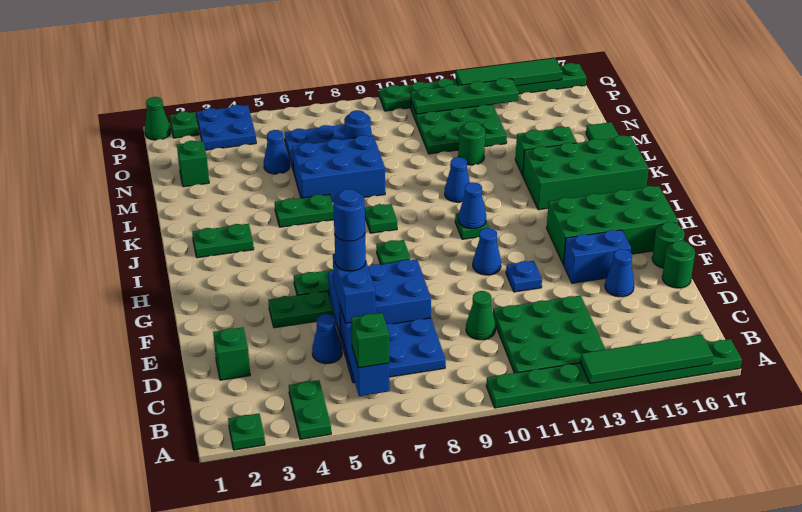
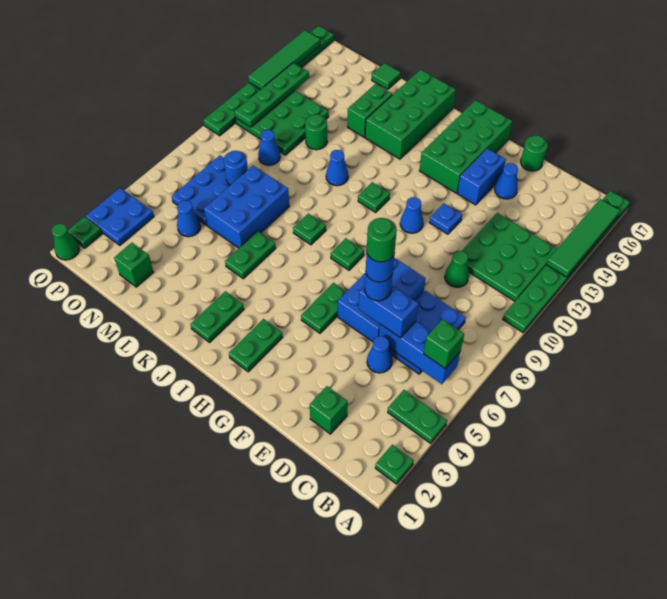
green 1x2 plate [268,291,333,328] -> green 1x2 plate moved to [229,319,283,372]
green 1x1 round brick [652,222,685,268] -> green 1x1 round brick moved to [367,218,397,262]
blue 1x1 cone [459,182,486,229] -> blue 1x1 cone moved to [258,130,280,165]

